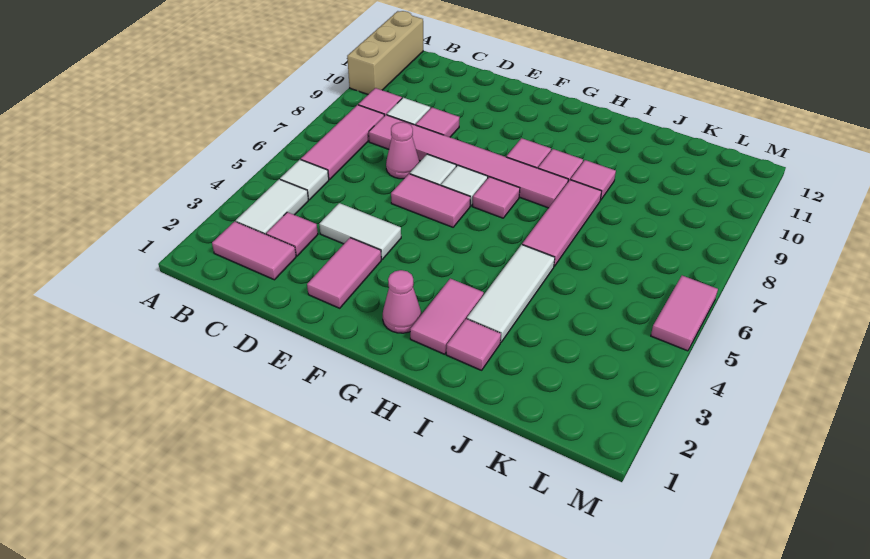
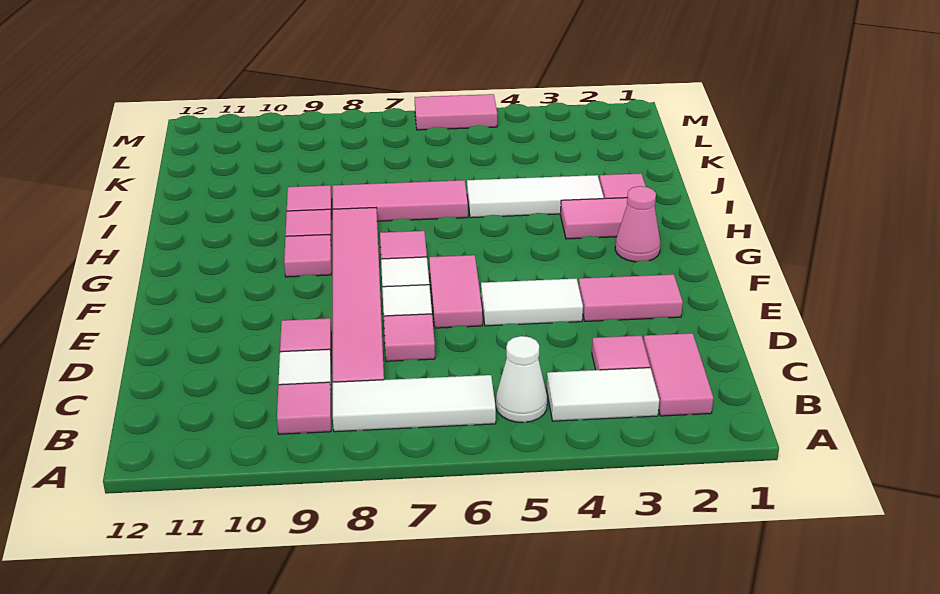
tan 1x3 brick [347,11,423,94] -> none
white 1x1 tile [280,160,329,200] -> white 1x1 cone [496,336,547,423]
pink 1x3 tile [301,105,384,180] -> white 1x3 tile [333,375,496,432]
white 1x2 tile [319,203,401,259] -> white 1x2 tile turned to [481,278,583,326]
pink 1x1 cone [386,122,419,179] -> pink 1x1 tile [384,314,435,361]

